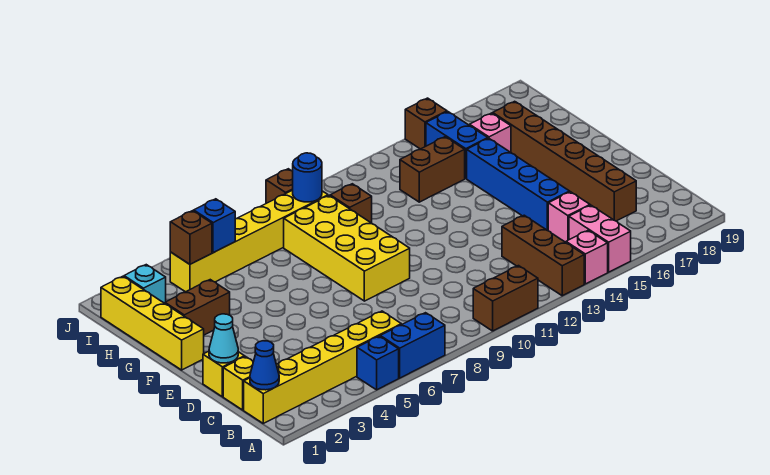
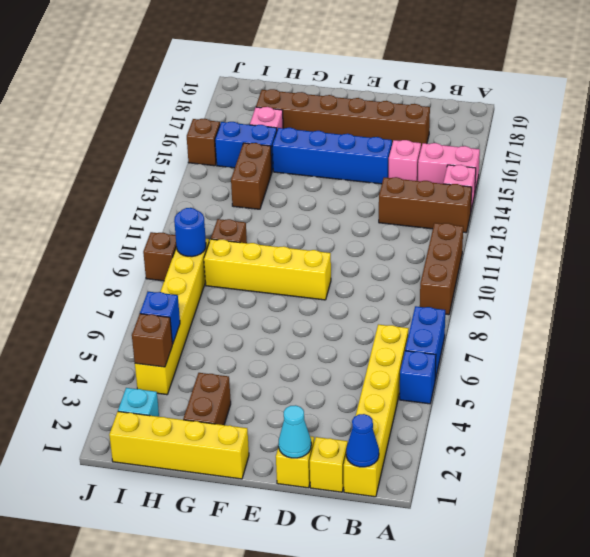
brown 1x2 brick [473,266,538,331] -> brown 1x3 brick [420,223,463,315]
yellow 2x4 brick [284,196,410,301] -> yellow 1x4 brick [204,239,331,300]

